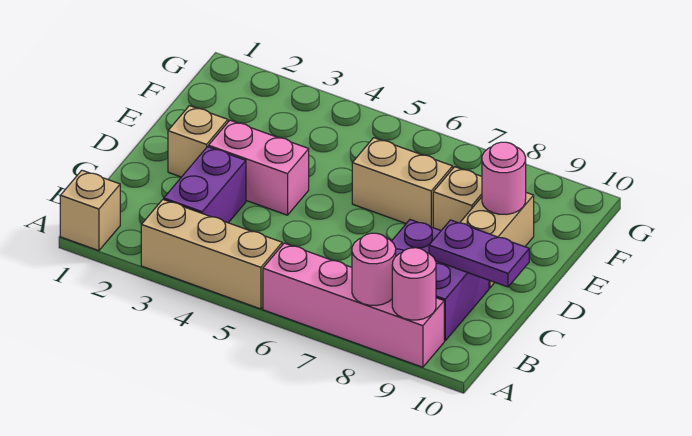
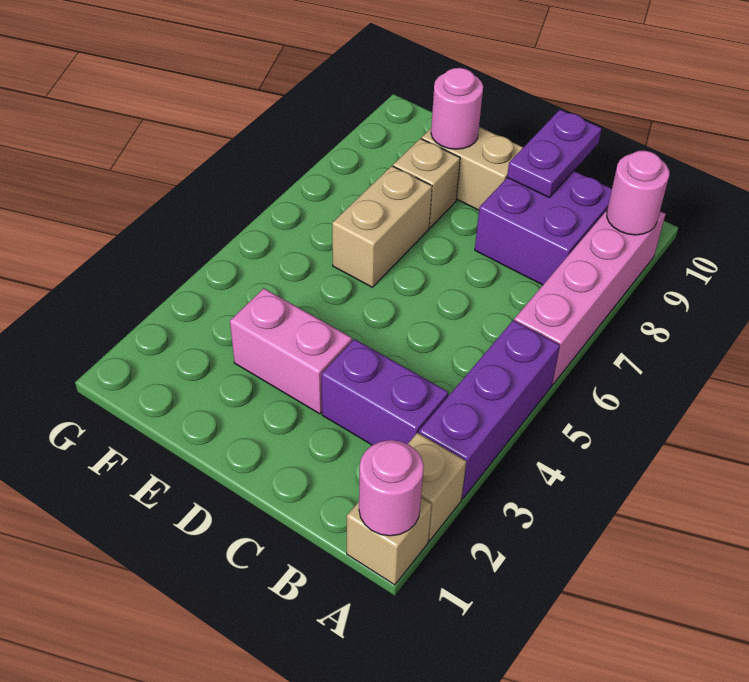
tan 1x3 brick [141,199,282,309] -> purple 1x3 brick [419,320,560,499]
pink 1x1 round brick [352,233,396,306] -> pink 1x1 round brick moved to [359,440,424,536]
tan 1x1 brick [168,106,228,177] -> tan 1x1 brick moved to [408,433,466,541]
pink 1x2 brick [208,120,309,215] -> pink 1x2 brick turned to [230,288,352,414]

